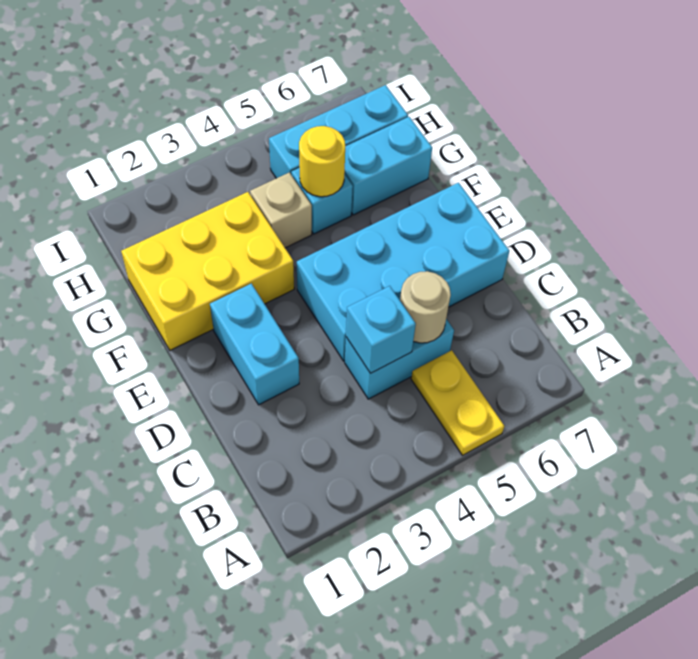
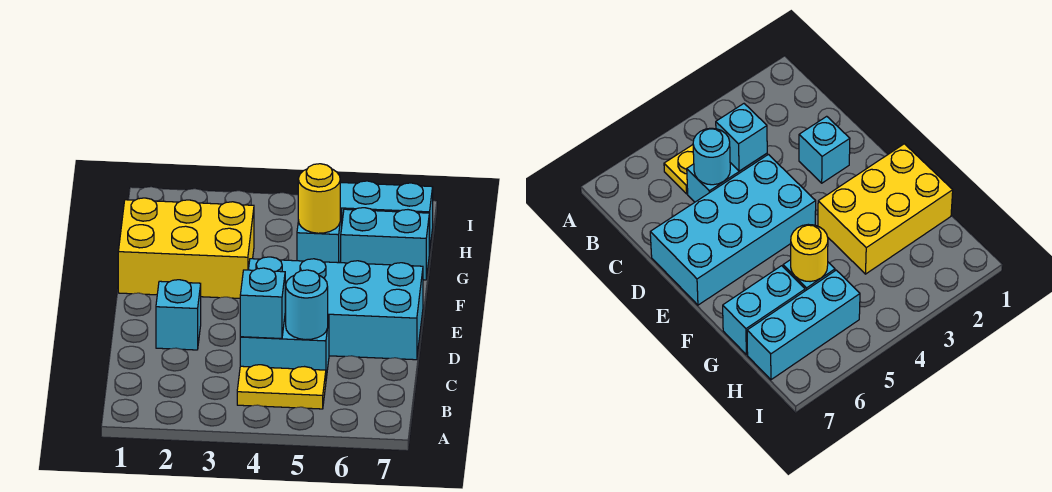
yellow 1x2 plate [411,350,504,455] -> yellow 1x2 plate turned to [237,365,326,409]
tan 1x1 round brick [400,271,451,343] -> cyan 1x1 round brick [285,270,328,340]
cyan 1x2 brick [210,284,299,405] -> cyan 1x1 brick [156,280,201,350]
tan 1x1 brick [250,173,312,248] -> none

